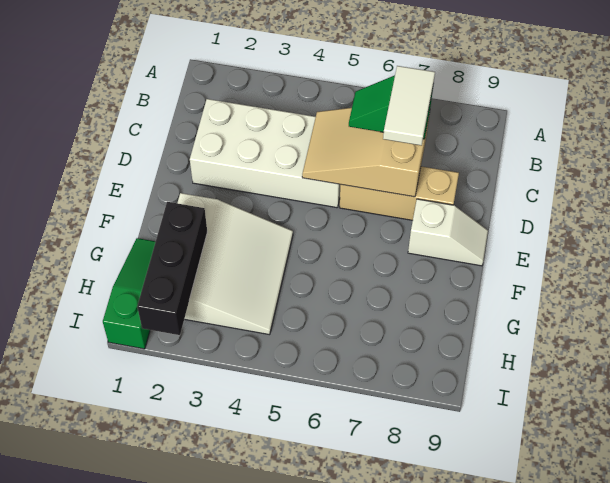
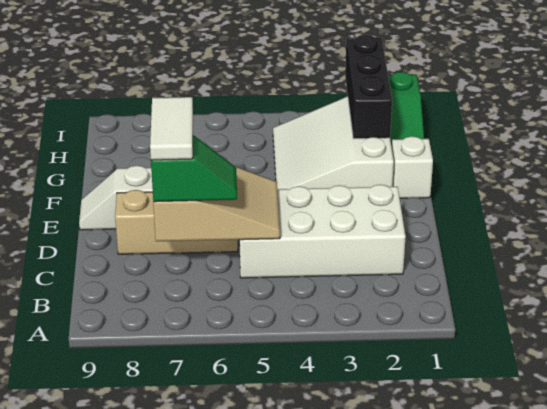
none -> white 1x1 brick [392,136,433,198]

